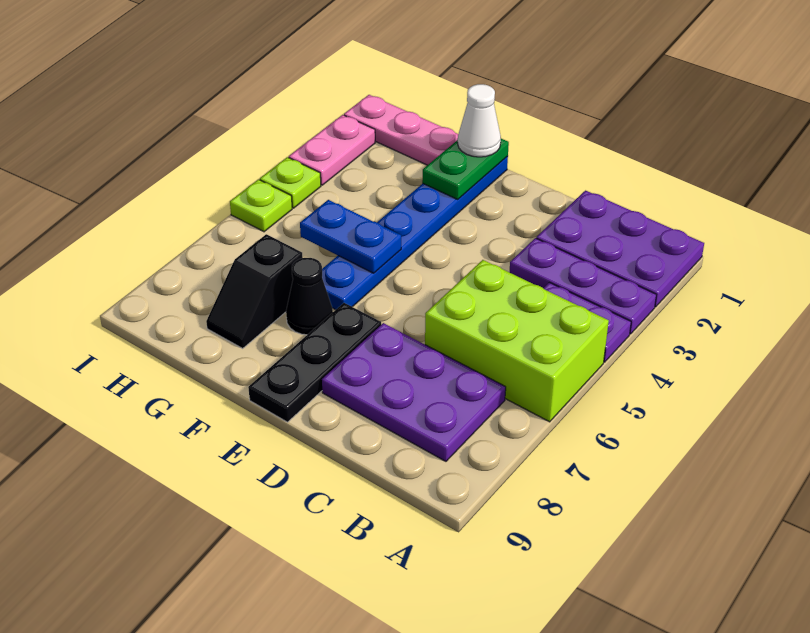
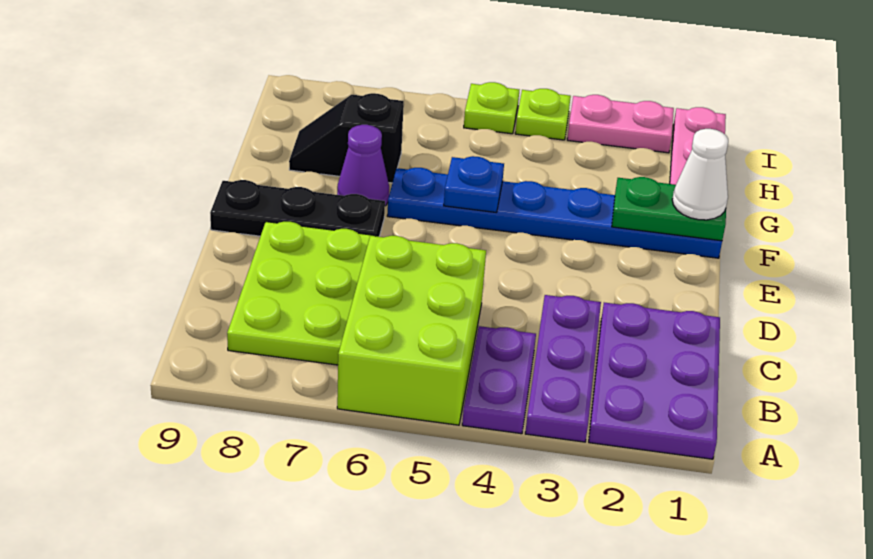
purple 2x3 plate [322,323,506,461] -> lime 2x3 plate [227,222,375,365]
blue 1x2 plate [300,200,401,273] -> blue 1x1 plate [444,156,504,212]
black 1x1 cone [286,258,333,335] -> purple 1x1 cone [337,125,389,206]

